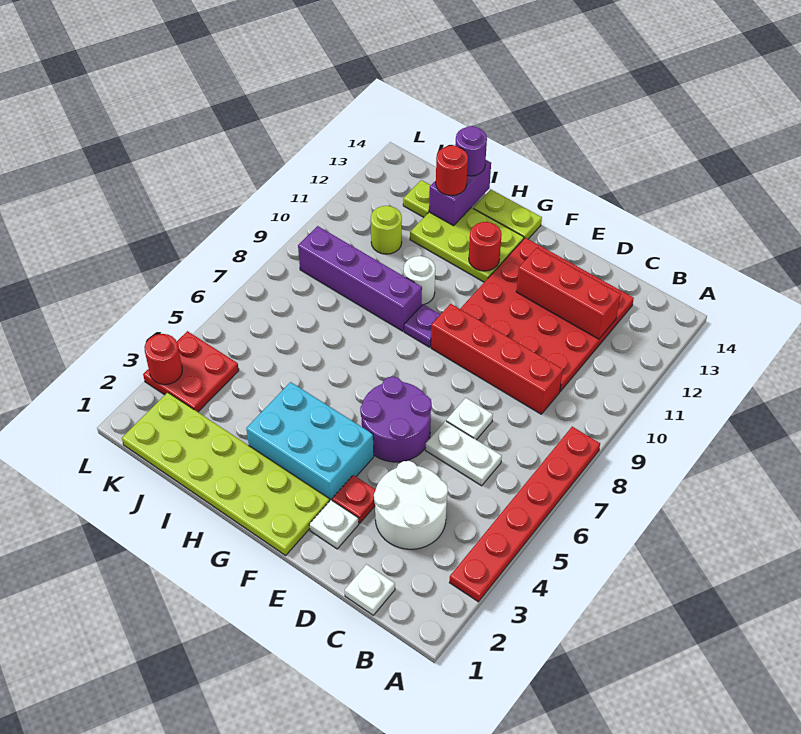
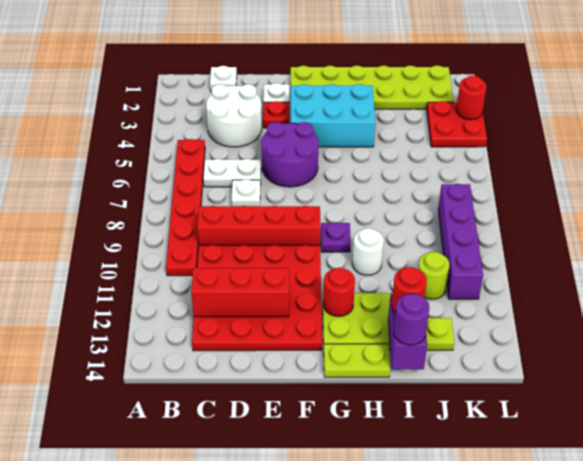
red 1x6 plate [449,427,600,602] -> red 1x6 plate moved to [166,139,205,276]
purple 1x4 brick [298,226,422,331] -> purple 1x4 brick turned to [438,184,483,299]

